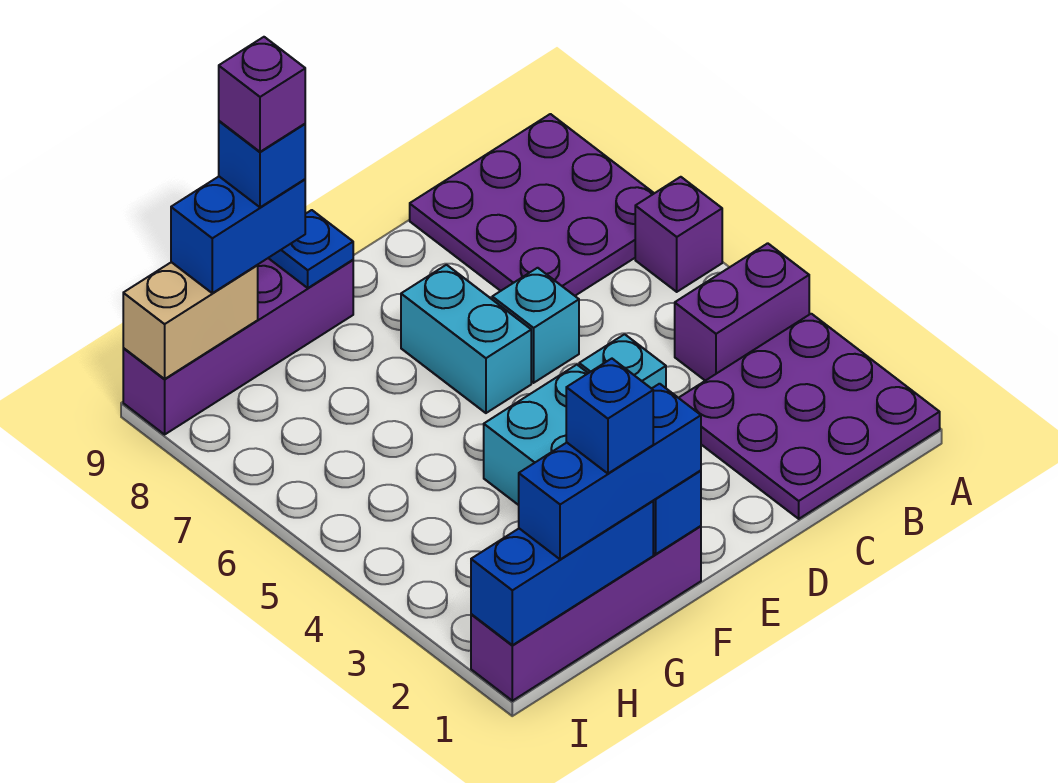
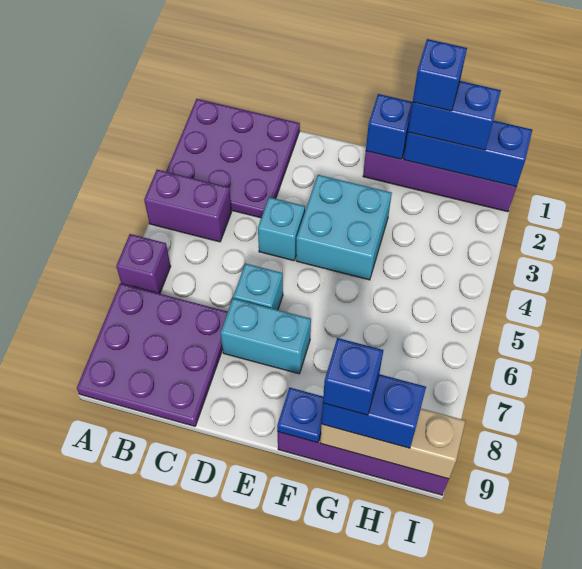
cyan 1x2 brick [401,265,531,413] -> cyan 1x2 brick turned to [221,298,311,374]
blue 1x3 brick [519,384,701,559] -> blue 1x2 brick [408,81,501,150]
purple 1x1 brick [219,37,305,152] -> none
tan 1x2 brick [123,262,258,379] -> tan 1x3 brick [320,409,465,479]

